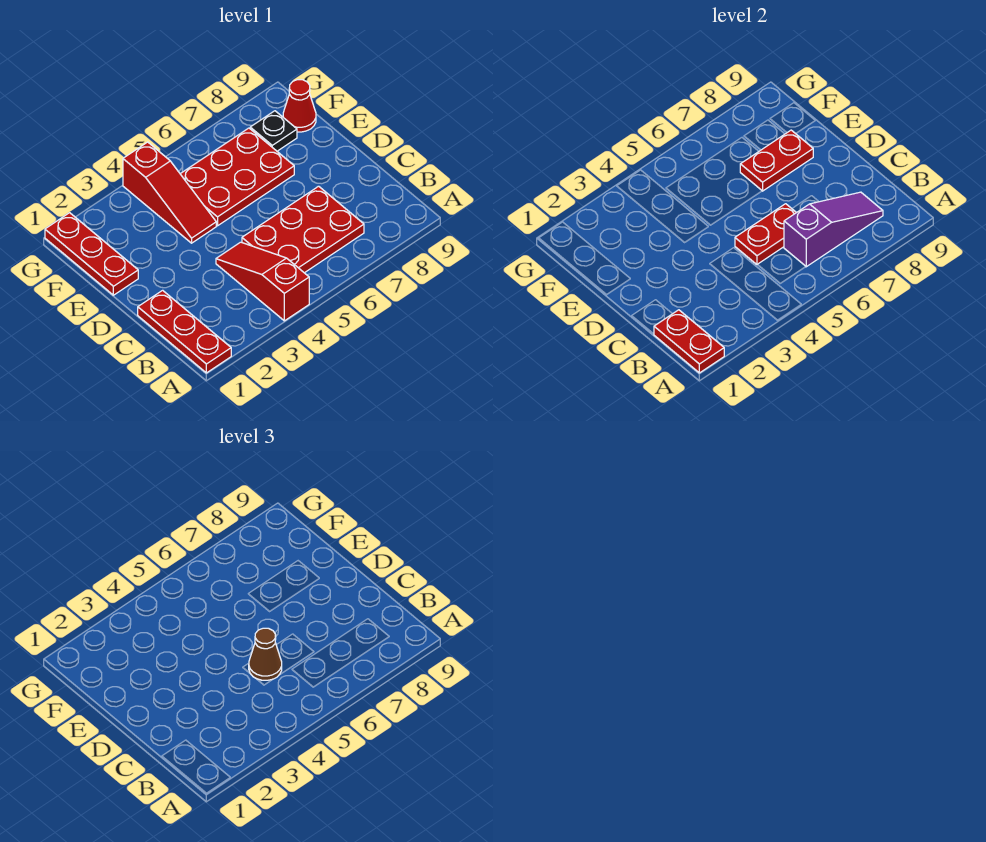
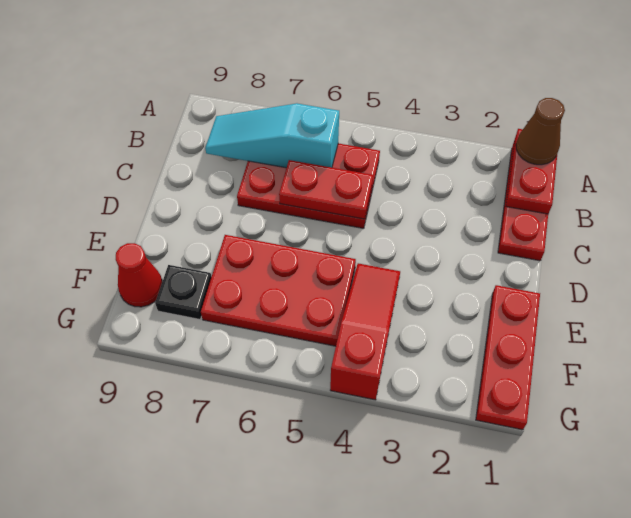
red 1x3 slope [216,242,309,321] -> none
purple 1x3 slope [784,192,883,267] -> cyan 1x3 slope [205,103,339,168]
brown 1x1 cone [249,628,282,680] -> brown 1x1 cone moved to [516,98,565,165]
red 1x2 plate [740,130,813,191] -> none

